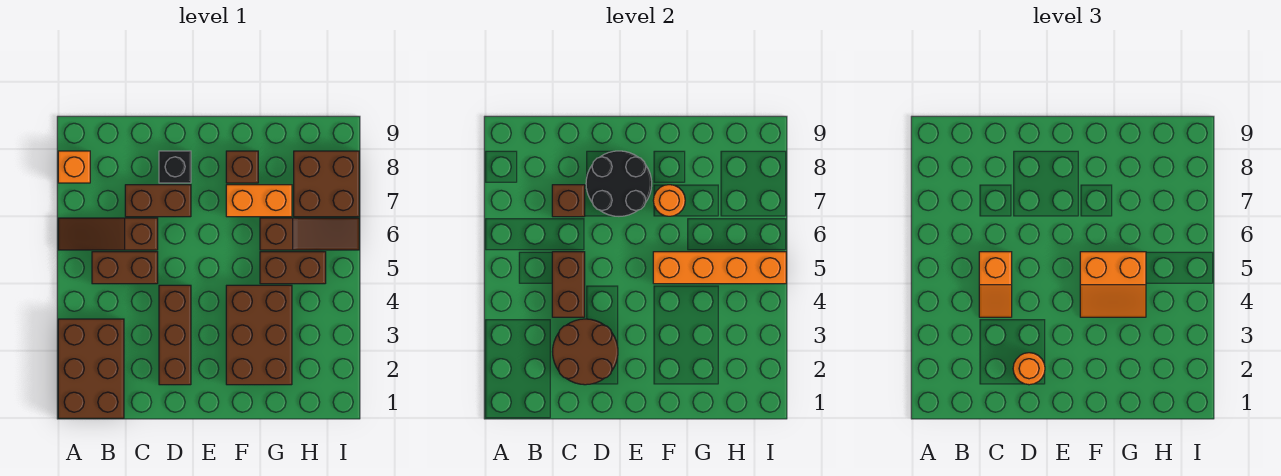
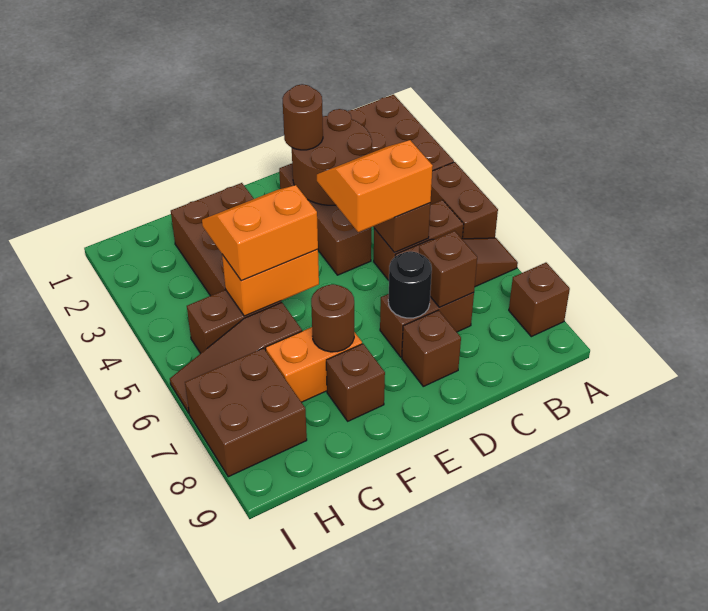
none -> brown 1x2 brick [430,162,498,239]
orange 1x1 brick [58,151,90,183] -> brown 1x1 brick [509,263,570,337]
orange 1x2 slope [979,252,1012,317] -> orange 2x2 slope [317,140,433,232]
orange 1x1 round brick [1013,353,1045,385] -> brown 1x1 round brick [282,84,323,150]
black 2x2 round brick [586,151,652,216] -> black 1x1 round brick [388,251,432,318]
black 1x1 brick [159,151,191,183] -> brown 1x1 brick [402,310,461,386]
orange 1x4 brick [653,252,786,284] -> orange 1x2 brick [222,249,319,316]
orange 1x1 round brick [653,185,685,216] -> brown 1x1 round brick [311,284,354,352]

